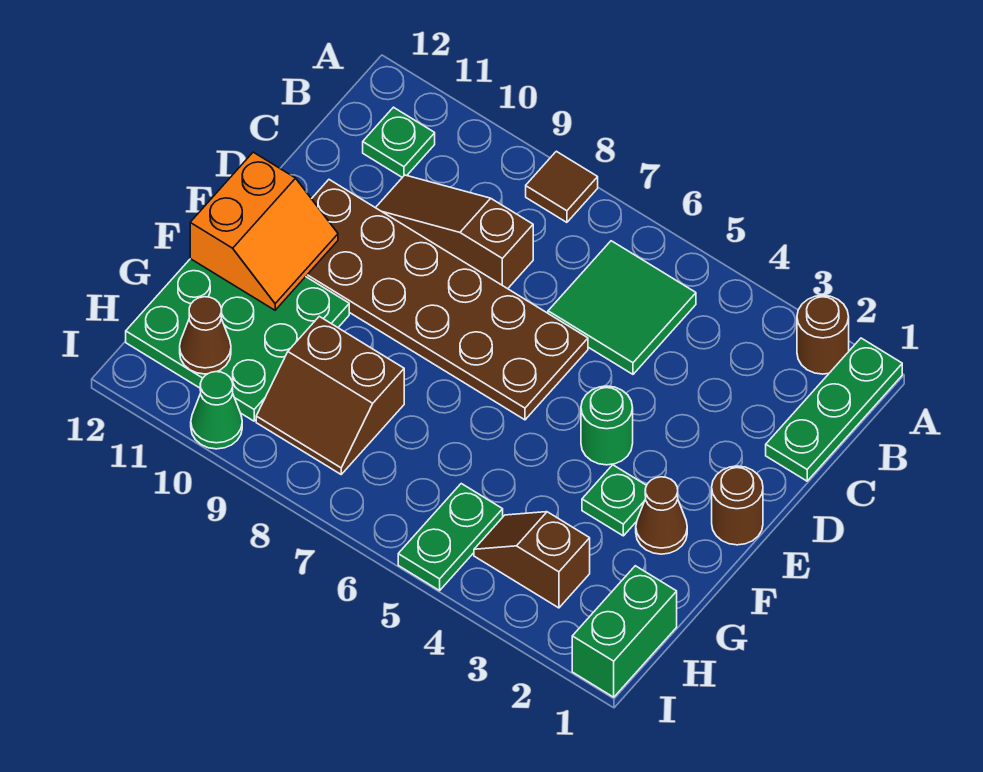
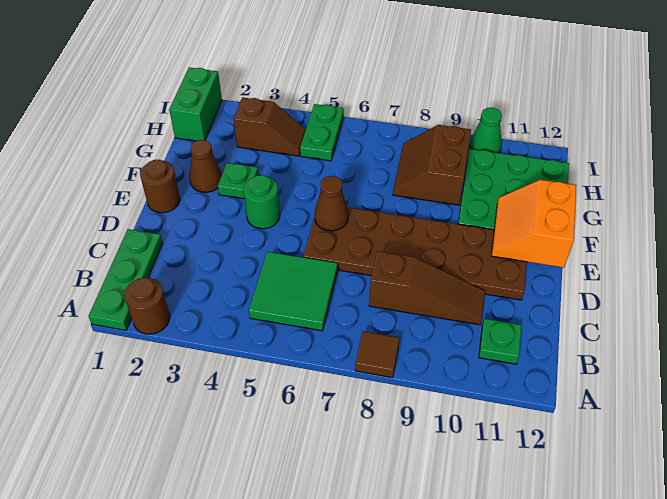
brown 2x2 slope [256,316,404,474] -> brown 2x2 slope turned to [393,125,471,205]
brown 1x1 cone [180,297,231,374] -> brown 1x1 cone moved to [315,176,348,231]

